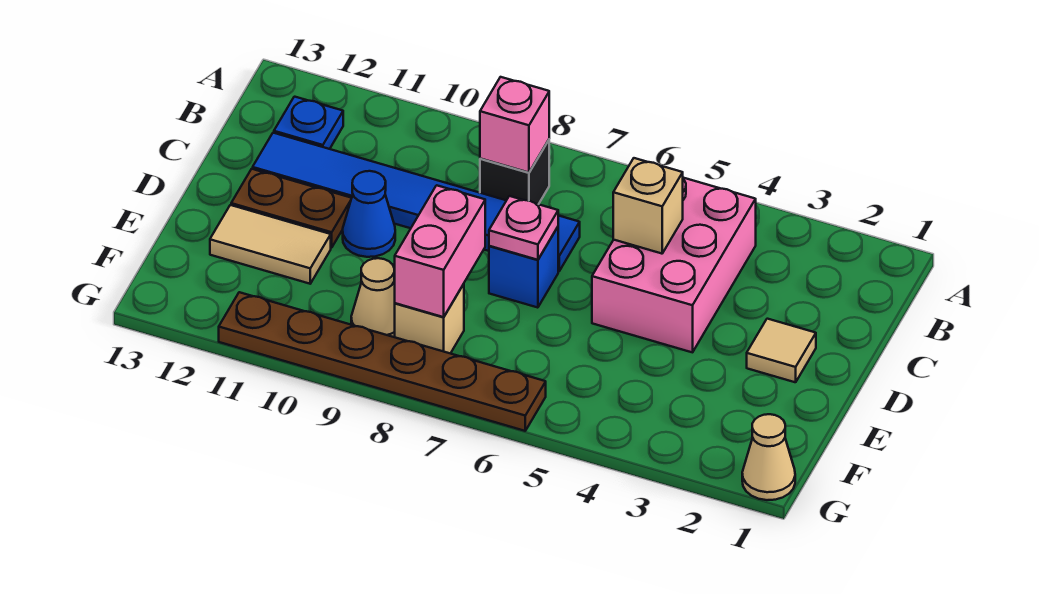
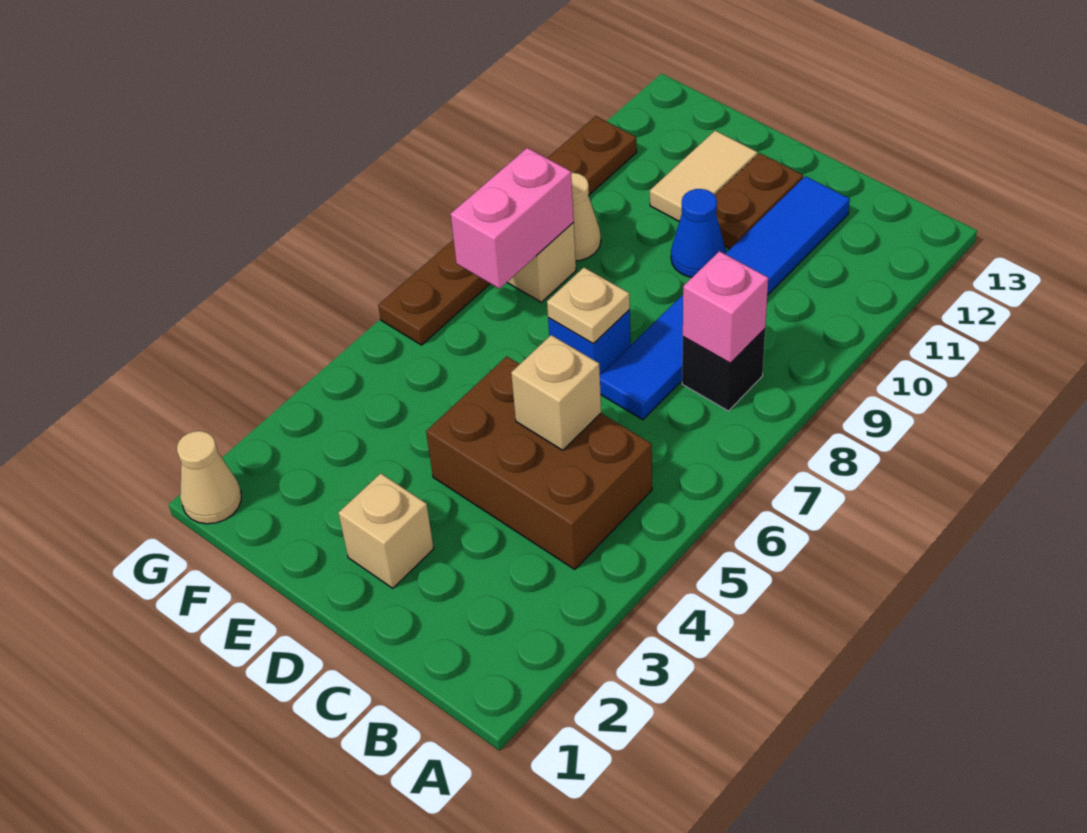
pink 2x3 brick [592,178,756,352] -> brown 2x3 brick [426,356,652,569]
blue 1x1 plate [274,97,343,149] -> none
tan 1x1 tile [747,319,816,382] -> tan 1x1 brick [338,473,434,588]
pink 1x1 plate [489,196,558,260] -> tan 1x1 plate [547,268,630,343]
pink 1x2 brick [394,185,485,317] -> pink 1x2 brick turned to [451,148,574,289]

